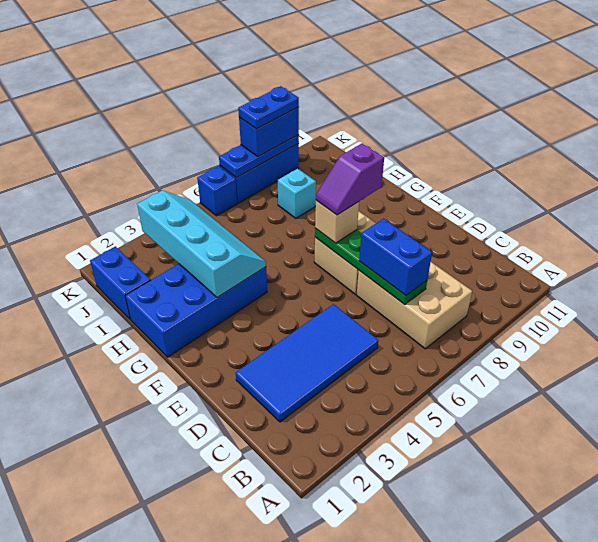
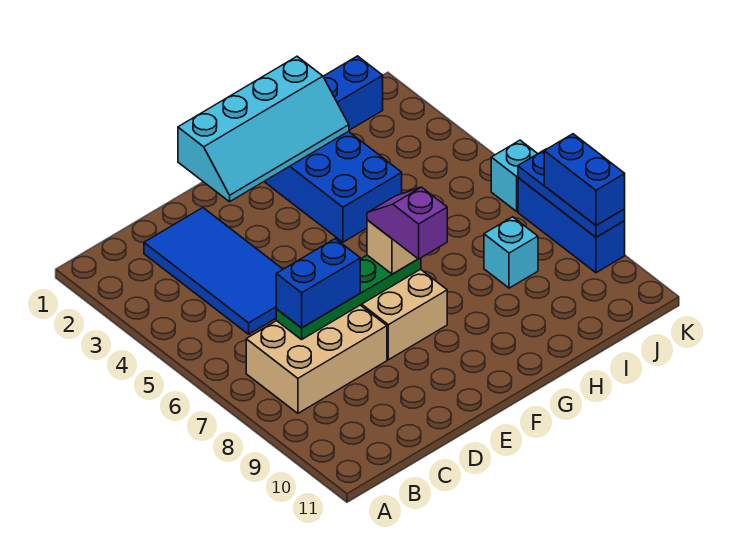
cyan 2x4 slope [137,190,266,297] -> cyan 2x4 slope moved to [178,56,349,202]
blue 1x1 brick [197,166,237,216] -> cyan 1x1 brick [491,140,538,211]
blue 1x2 plate [238,86,299,129] -> none

